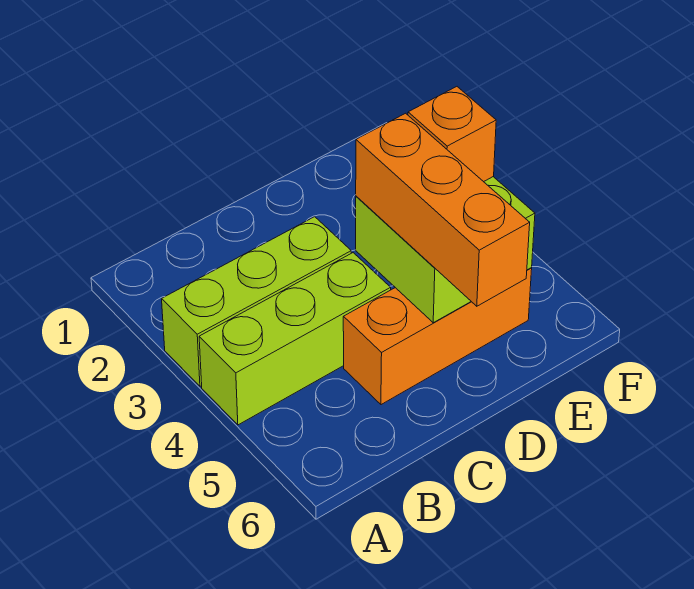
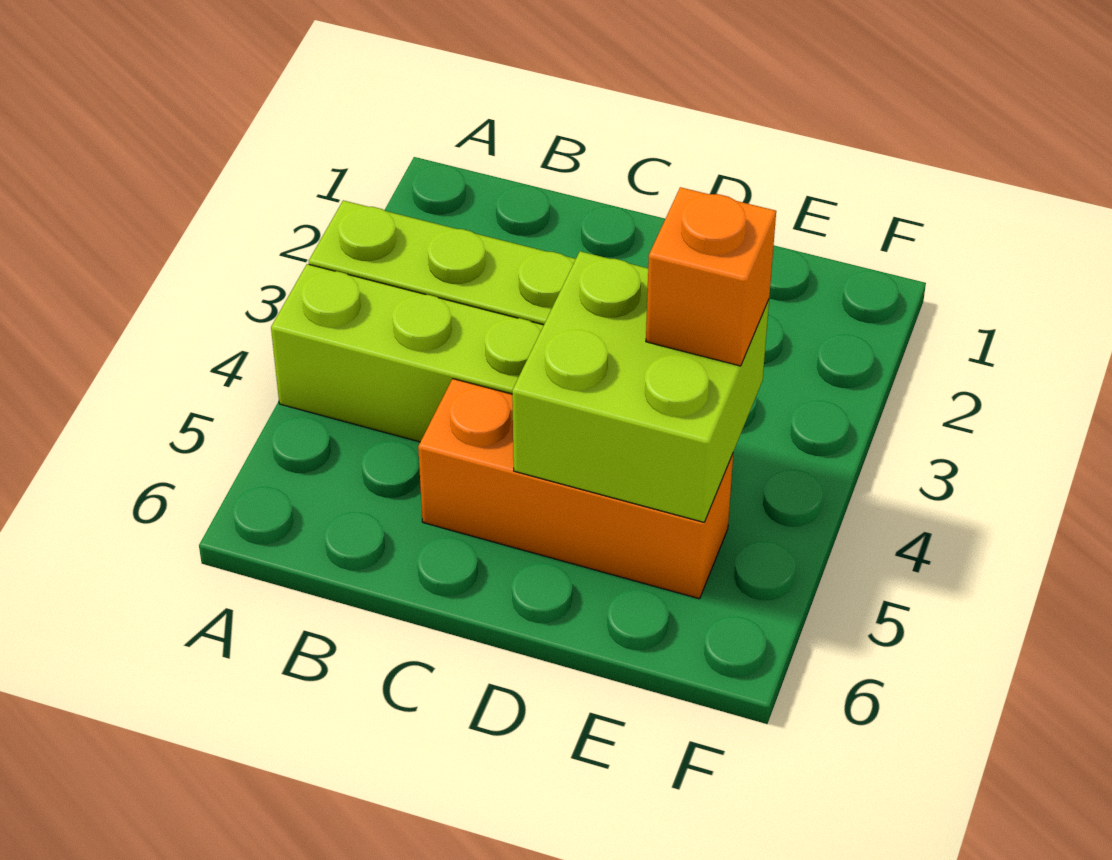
orange 1x3 brick [356,113,530,306] -> none

